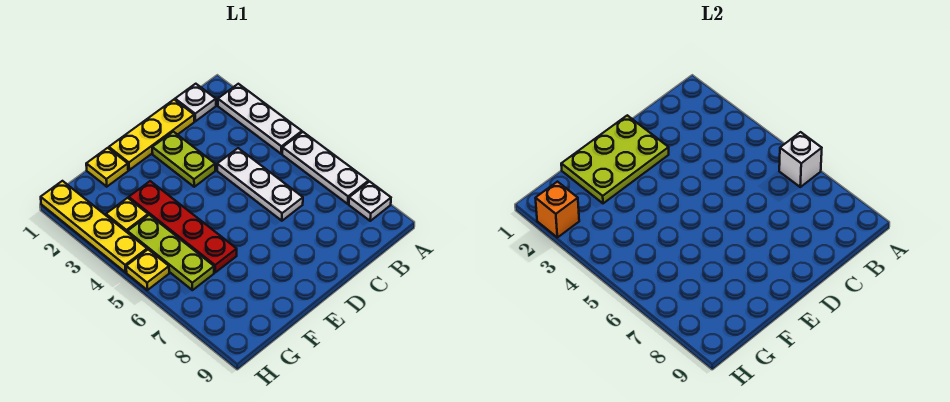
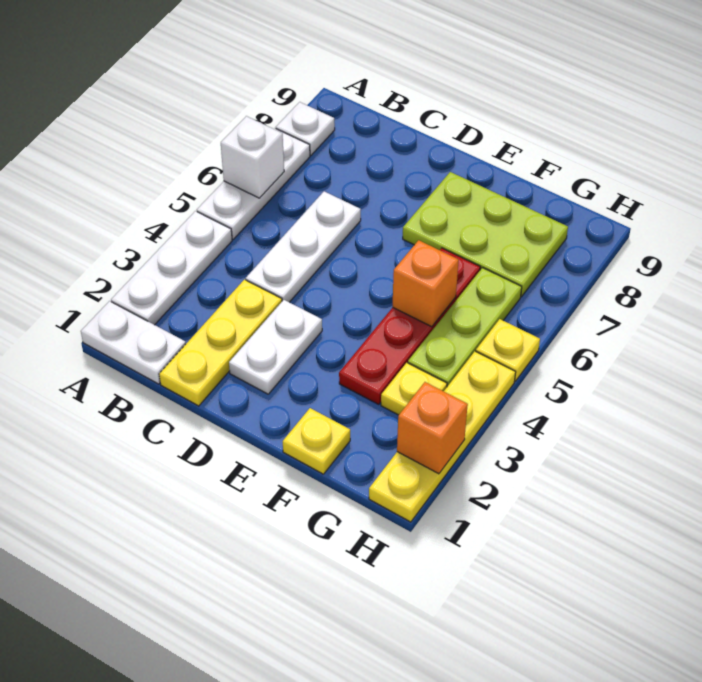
white 1x1 plate [175,84,216,121] -> white 1x2 plate [81,301,186,384]
yellow 1x3 plate [109,100,194,170] -> yellow 1x3 plate turned to [159,280,282,406]
lime 2x3 plate [561,115,669,203] -> lime 2x3 plate moved to [403,172,568,297]
lime 1x2 plate [152,132,215,187] -> white 1x2 plate [229,300,322,394]
none -> orange 1x1 brick [393,240,459,327]

